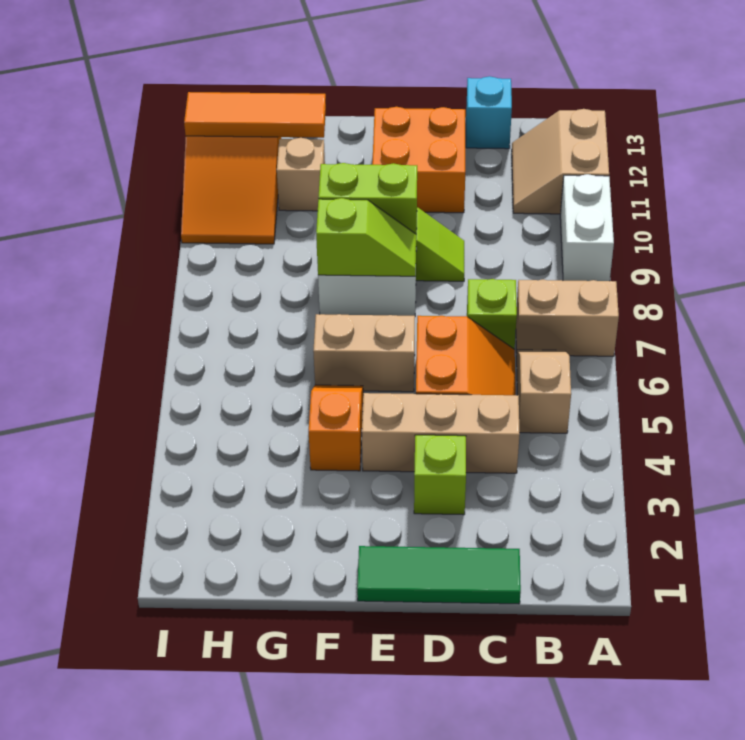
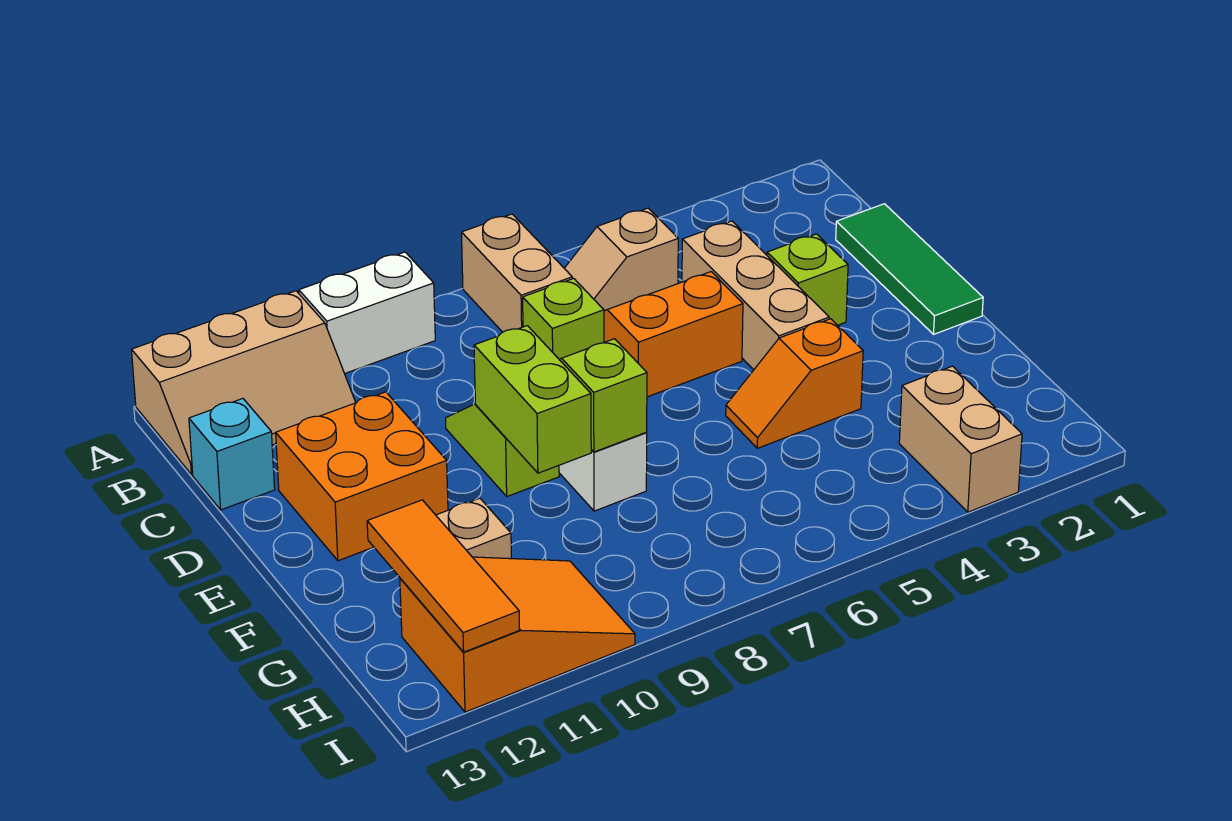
tan 2x2 slope [512,109,609,214] -> tan 2x3 slope [131,291,356,475]
tan 1x2 brick [313,314,415,392] -> tan 1x2 brick moved to [899,366,1022,512]

